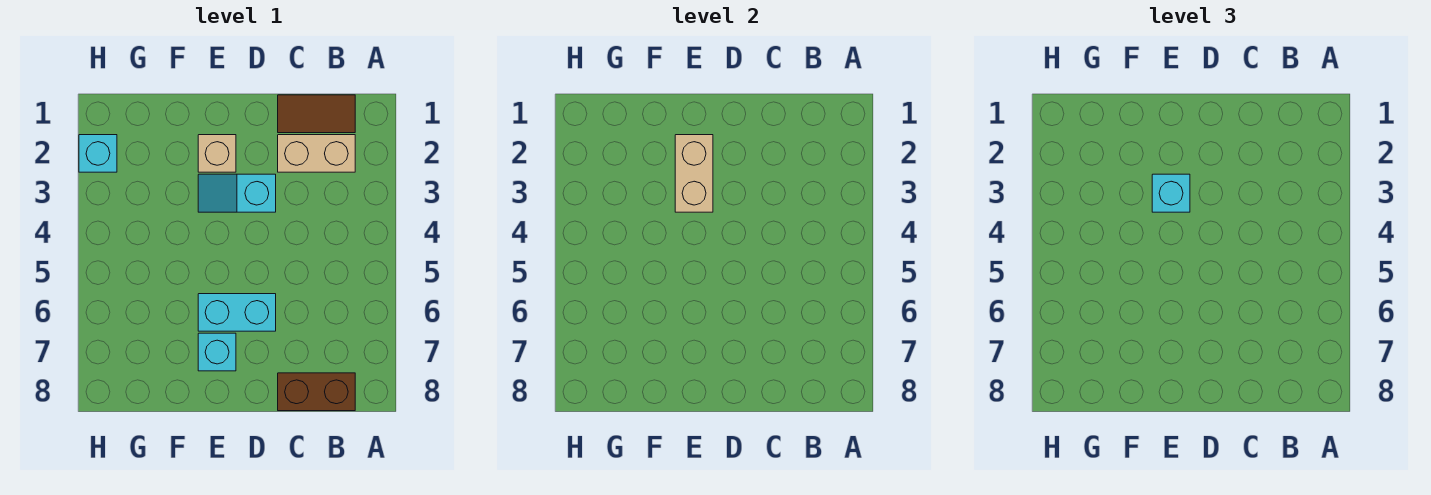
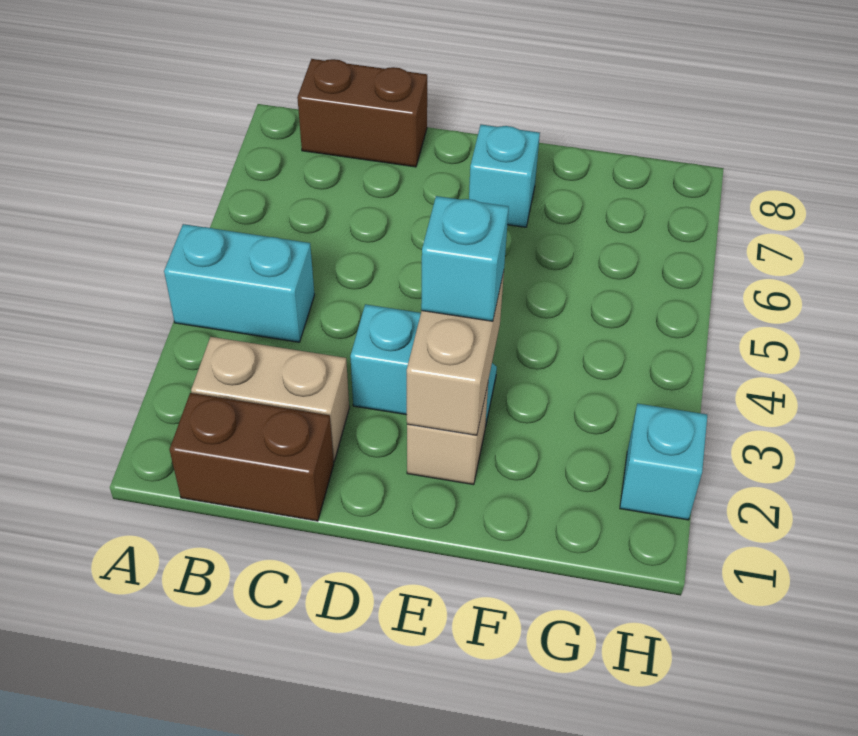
brown 1x2 tile [278,95,355,133] -> brown 1x2 brick [170,393,334,521]
cyan 1x2 brick [198,294,276,331] -> cyan 1x2 brick moved to [164,224,314,342]

